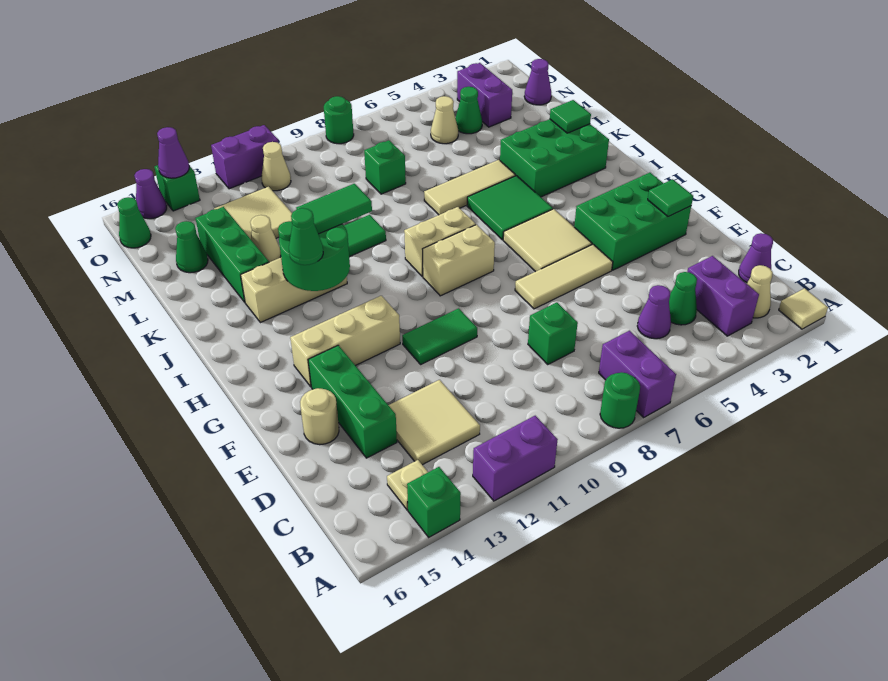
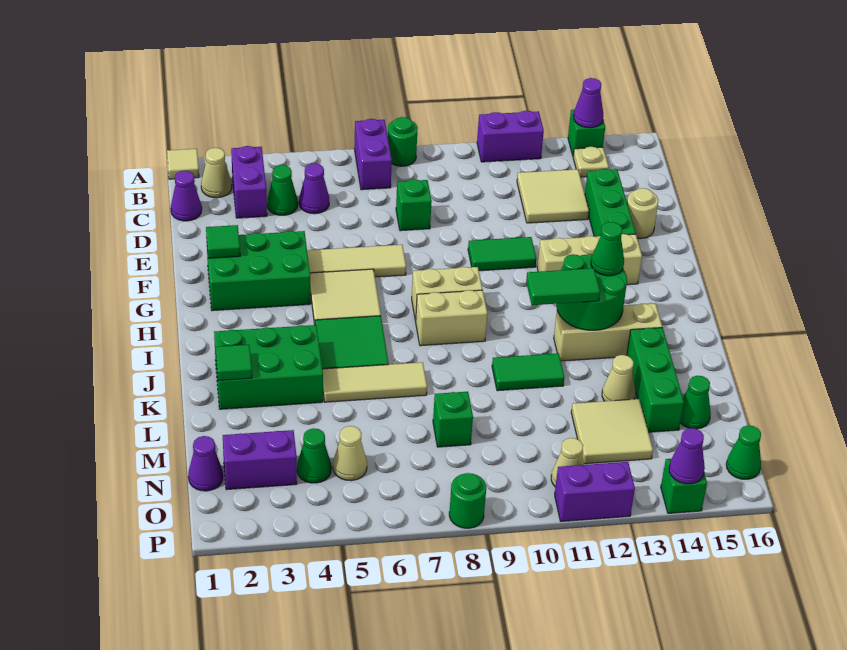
purple 1x2 brick [457,63,512,127] -> purple 1x2 brick turned to [223,430,297,490]
purple 1x1 cone [134,169,167,219] -> purple 1x1 cone moved to [573,78,603,128]

